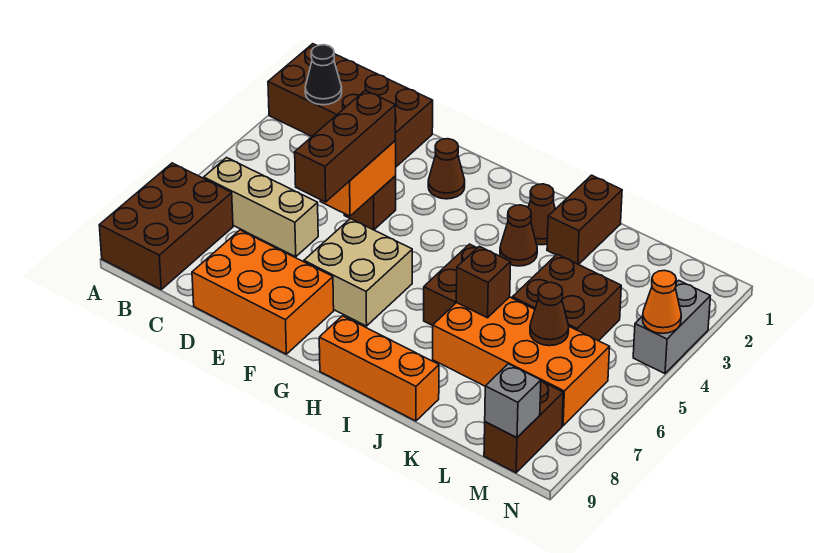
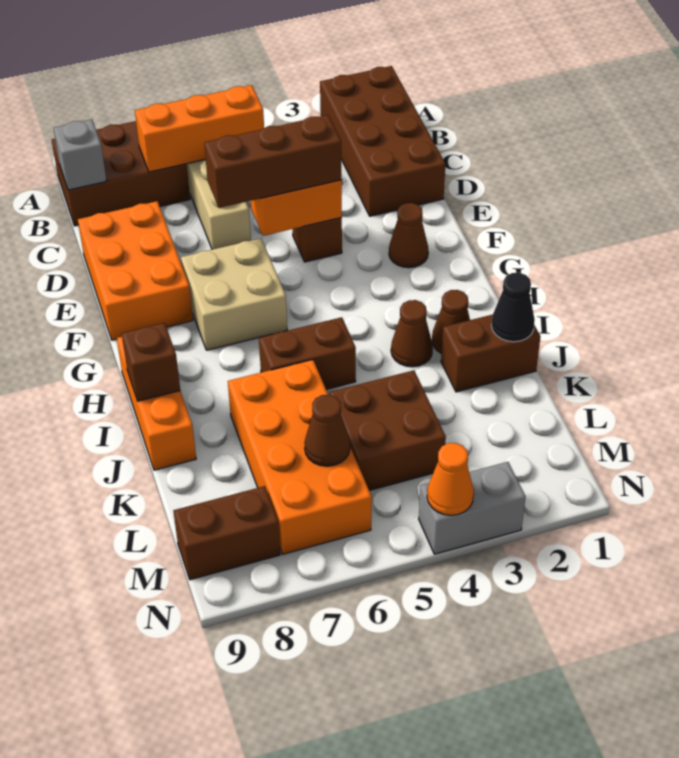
black 1x1 cone [305,45,342,105] -> black 1x1 cone moved to [491,273,535,342]
none -> orange 1x3 brick [135,85,264,172]
brown 1x1 brick [456,246,511,318] -> brown 1x1 brick moved to [122,323,180,401]
grey 1x1 brick [485,364,541,438] -> grey 1x1 brick moved to [53,119,107,190]

